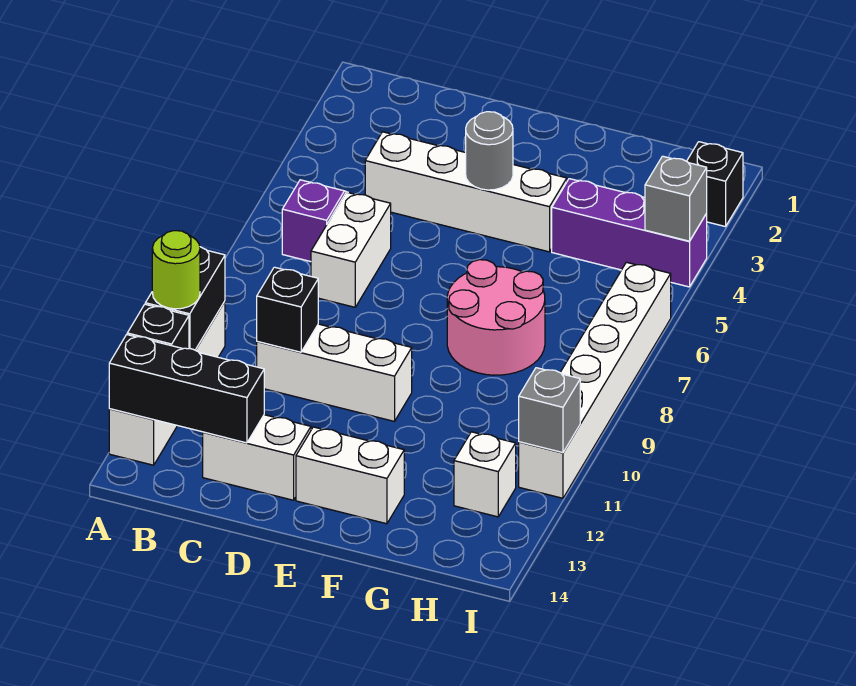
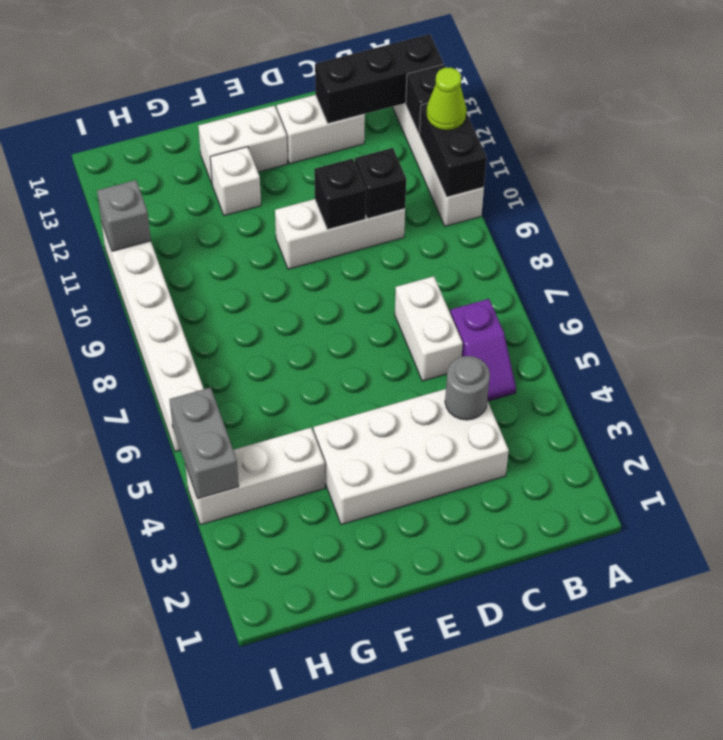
lime 1x1 round brick [152,231,200,309] -> lime 1x1 cone [426,67,467,130]
white 1x4 brick [365,132,567,252] -> white 2x4 brick [313,389,509,525]
grey 1x1 round brick [466,112,513,190] -> grey 1x1 round brick moved to [445,356,490,420]
pink 2x2 round brick [447,260,545,375] -> none
purple 1x3 brick [552,179,707,287] -> white 1x3 brick [185,428,325,525]
white 1x1 brick [454,432,516,517] -> white 1x1 brick moved to [210,147,261,216]
black 1x1 brick [687,142,743,227] -> black 1x1 brick moved to [314,159,366,229]
grey 1x1 brick [645,156,707,241] -> grey 1x2 brick [169,387,239,499]

